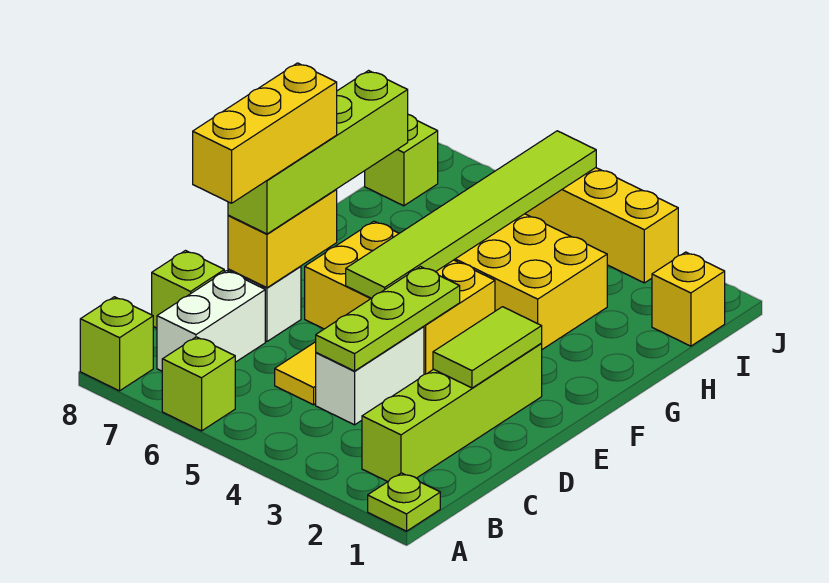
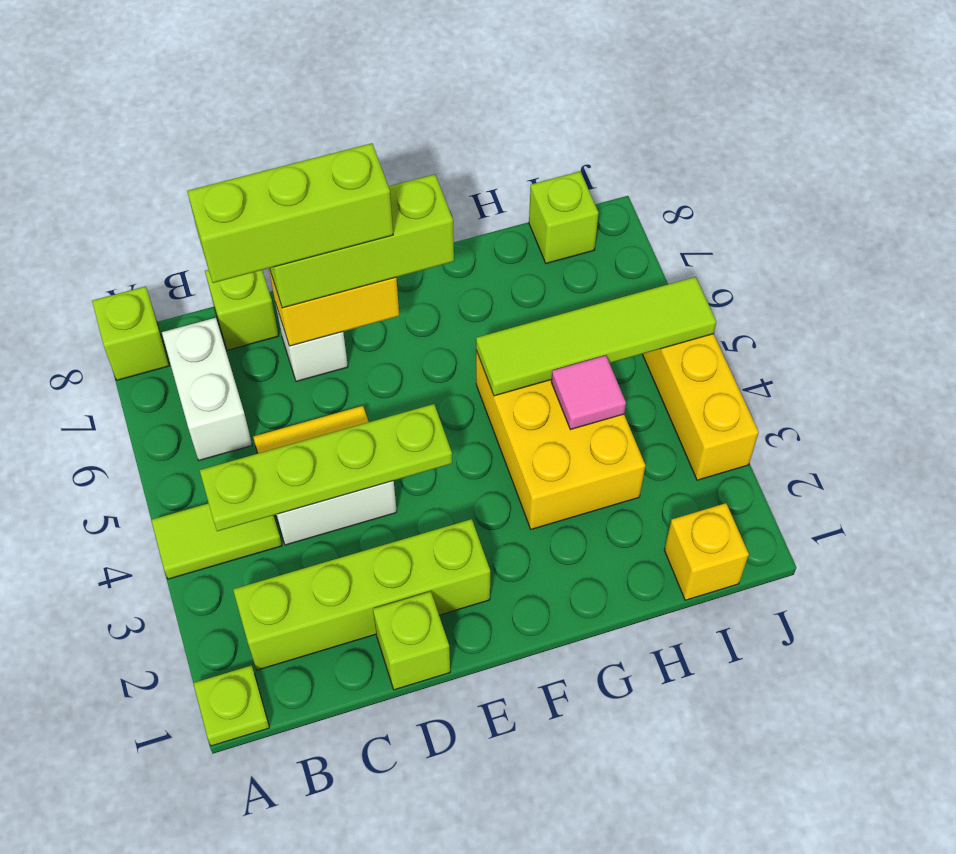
lime 1x1 brick [162,337,235,431] -> lime 1x1 brick moved to [373,592,450,690]
white 1x2 brick [157,271,265,371] -> white 1x2 brick turned to [162,318,252,460]
lime 1x3 plate [316,267,460,371] -> lime 1x4 plate [200,404,452,531]
yellow 1x3 brick [193,63,337,203] -> lime 1x3 brick [187,143,393,283]
lime 1x2 tile [433,307,542,388] -> lime 1x2 tile moved to [151,503,282,579]
lime 1x4 brick [228,71,408,234] -> lime 1x3 brick [270,174,454,308]
yellow 2x3 brick [305,221,495,374] -> none
lime 1x6 tile [346,131,596,298] -> lime 1x4 tile [476,277,716,396]
none -> pink 1x1 tile [551,356,626,430]

